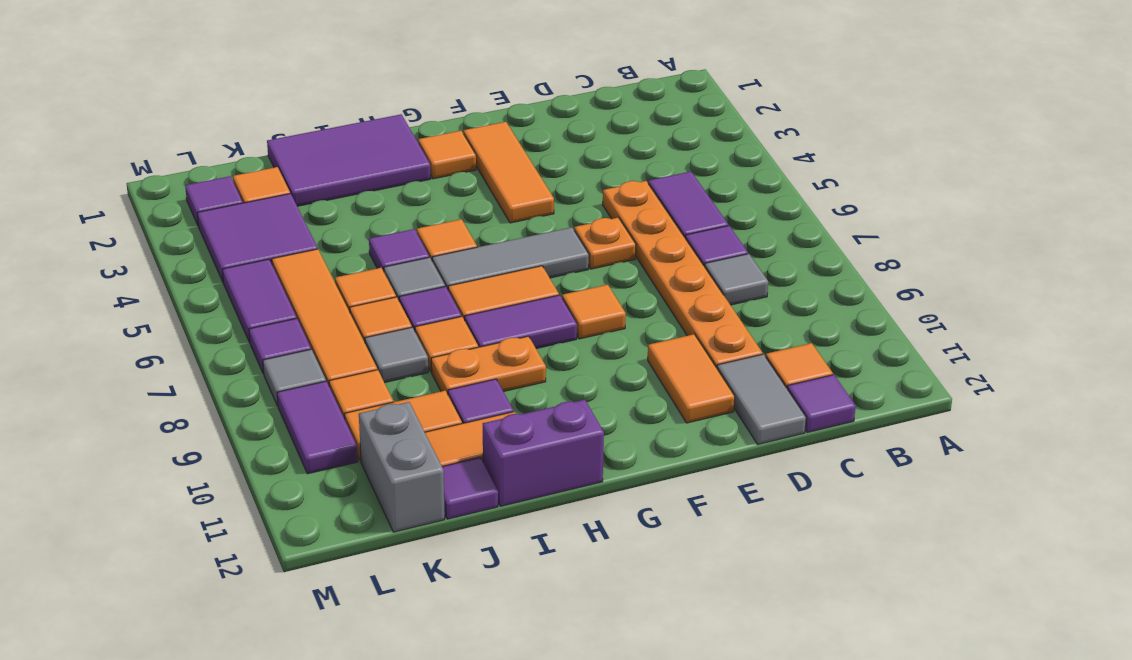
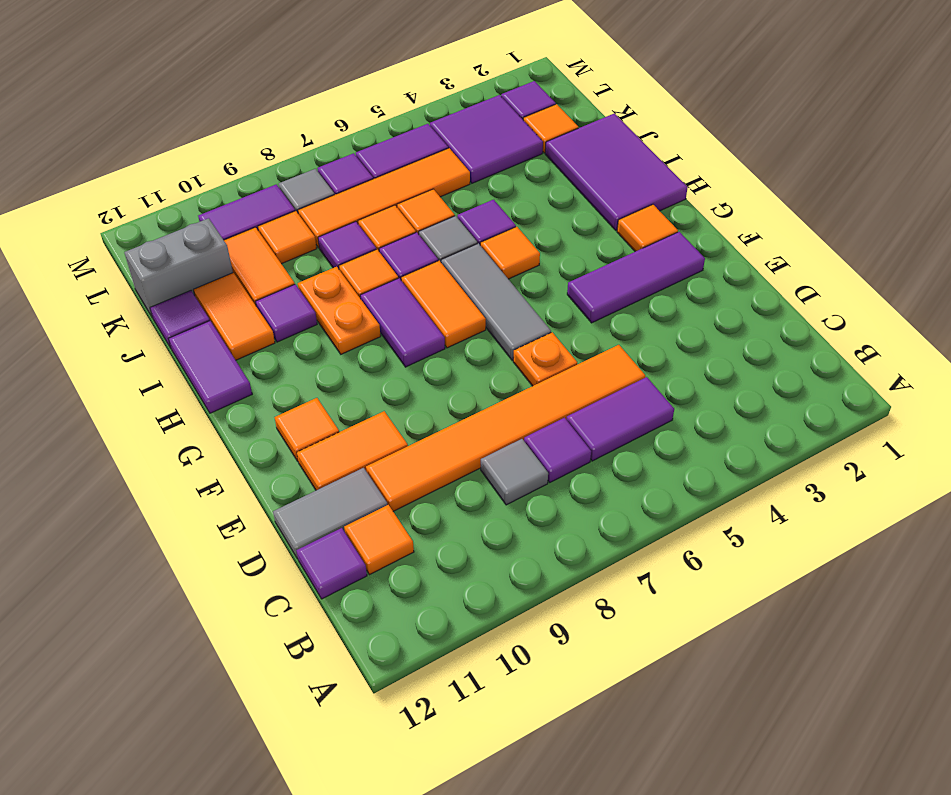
orange 1x6 plate [603,181,763,368] -> orange 1x6 tile [366,345,645,511]
orange 1x3 tile [463,122,554,223] -> purple 1x3 tile [567,232,705,323]
orange 1x1 tile [562,285,626,339] -> orange 1x1 tile moved to [275,398,339,461]
purple 1x2 brick [483,400,604,506] -> purple 1x2 tile [169,321,252,413]
grey 1x1 tile [365,327,428,383] -> purple 1x1 tile [318,222,376,269]

